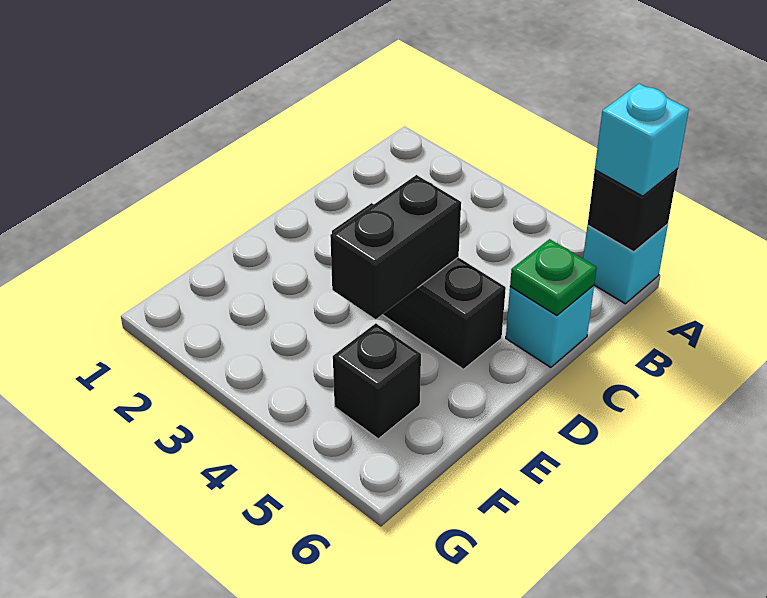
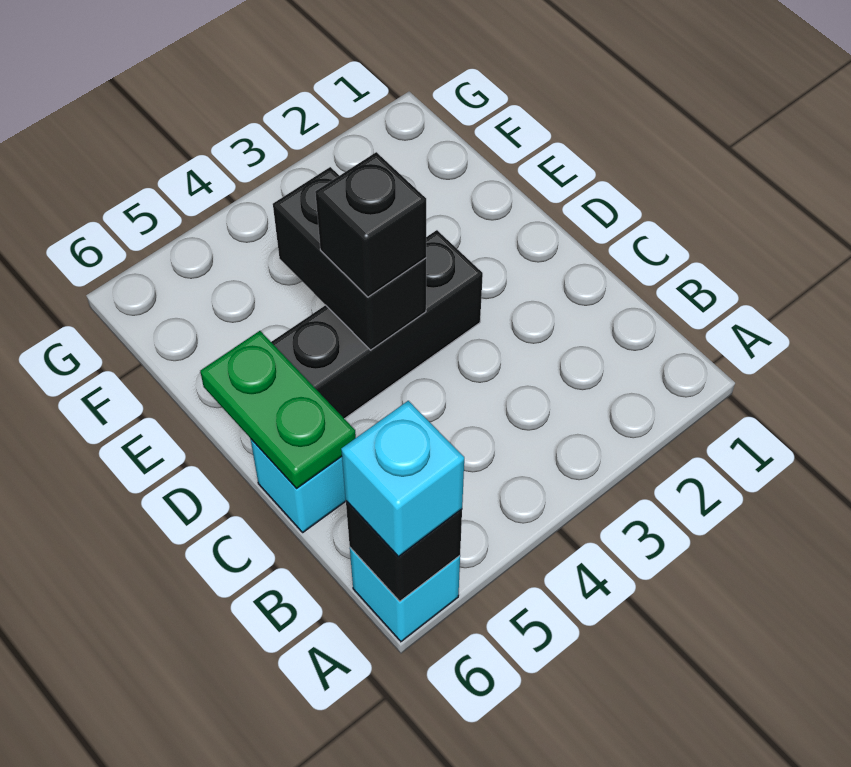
green 1x1 plate [510,239,597,315] -> green 1x2 plate [200,331,356,489]
black 1x1 brick [333,323,421,439] -> black 1x1 brick moved to [315,152,426,297]

